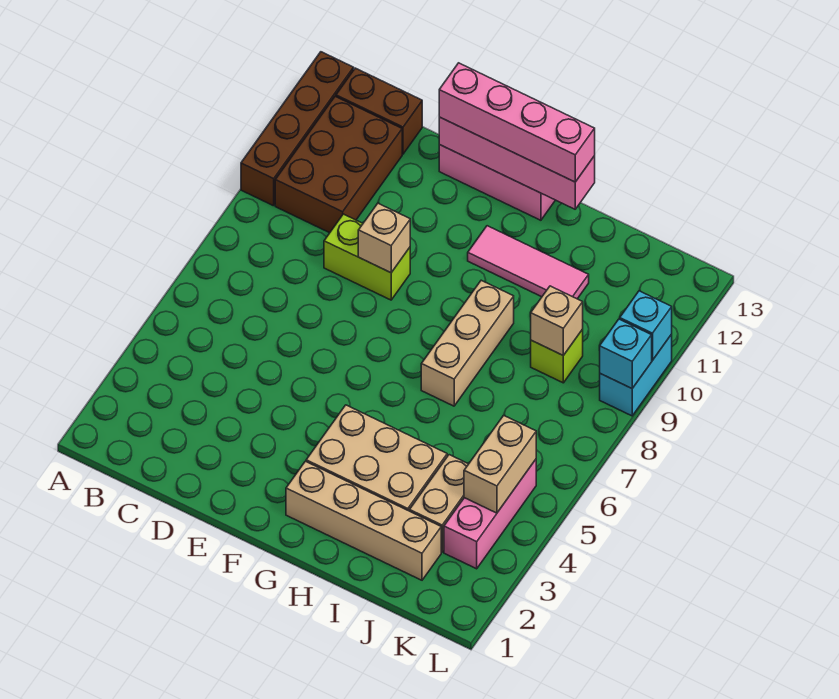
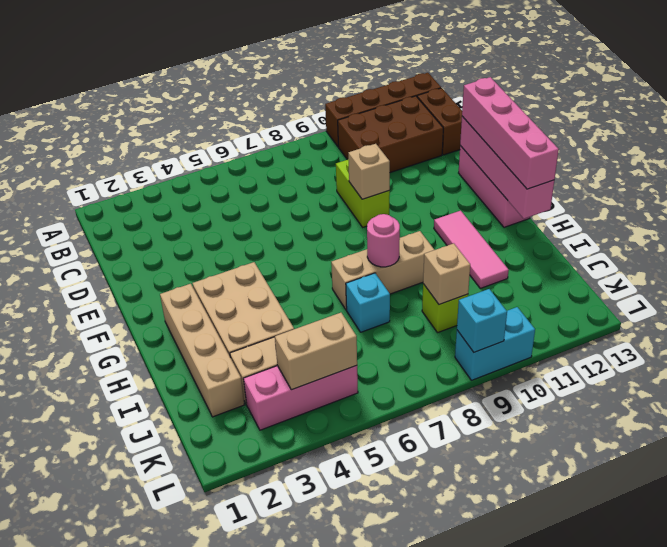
none -> pink 1x1 round brick [367,214,400,267]
cyan 1x1 brick [620,291,672,360] -> cyan 1x1 brick moved to [346,273,390,332]

